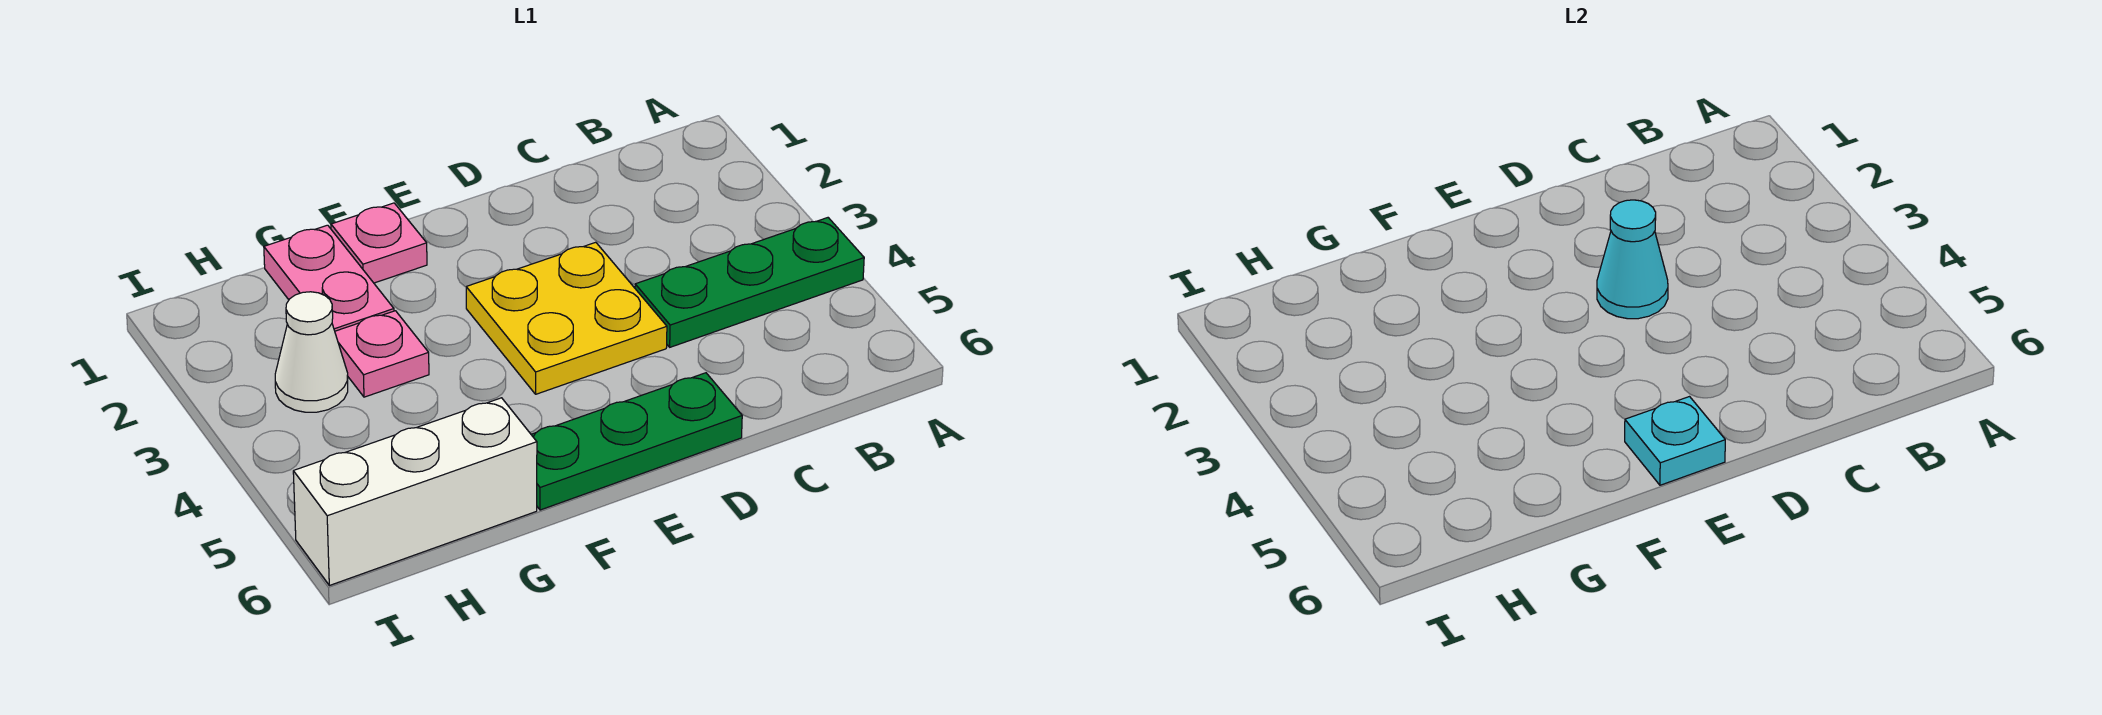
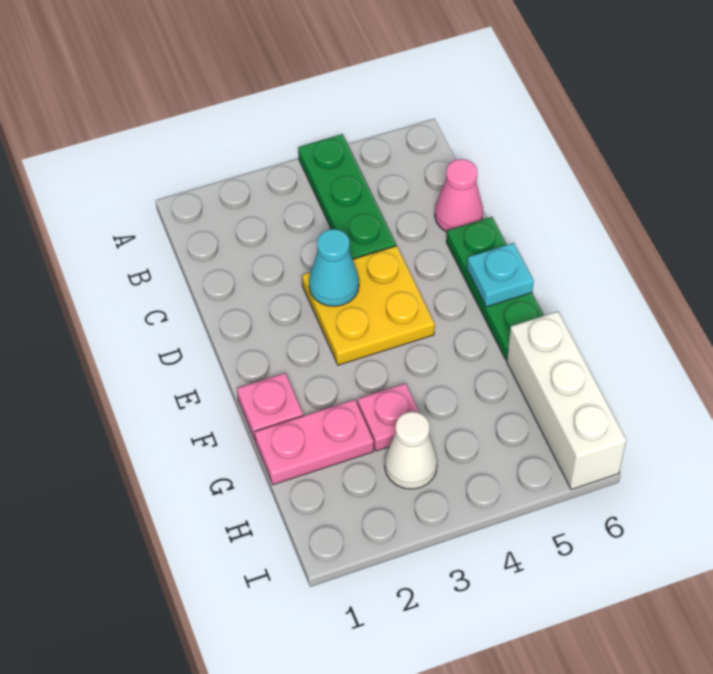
none -> pink 1x1 cone [435,159,483,232]

